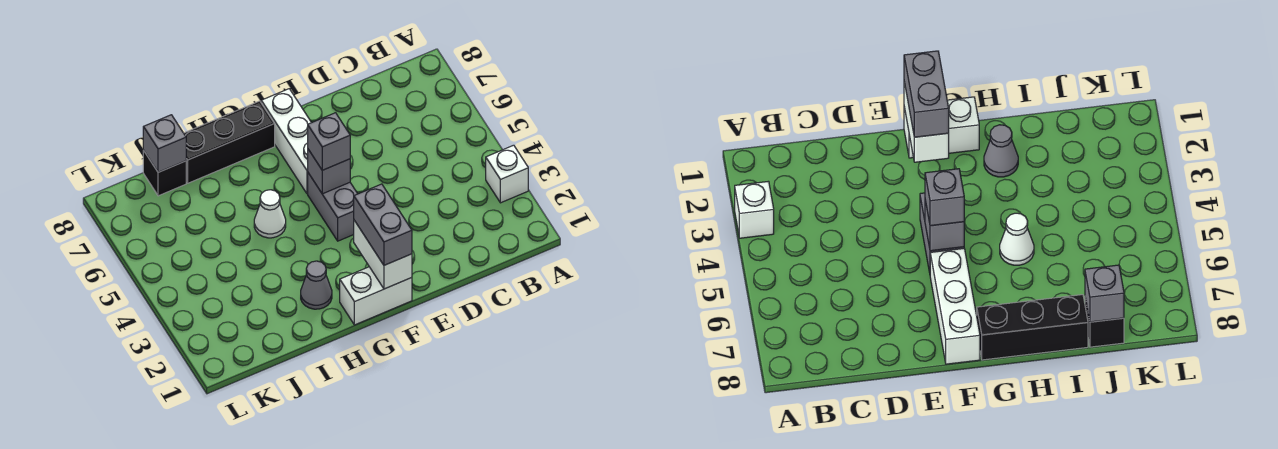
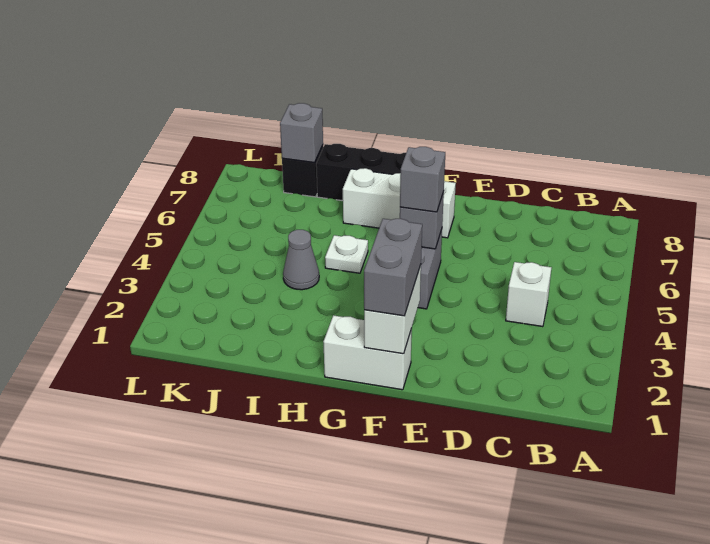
white 1x1 brick [486,145,528,203] -> white 1x1 brick moved to [506,262,552,327]
white 1x3 brick [261,89,311,194] -> white 1x3 brick turned to [343,168,456,238]
grey 1x1 cone [301,261,332,309] -> grey 1x1 cone moved to [283,230,319,290]
white 1x1 cone [254,190,286,238] -> white 1x1 plate [325,235,368,273]

